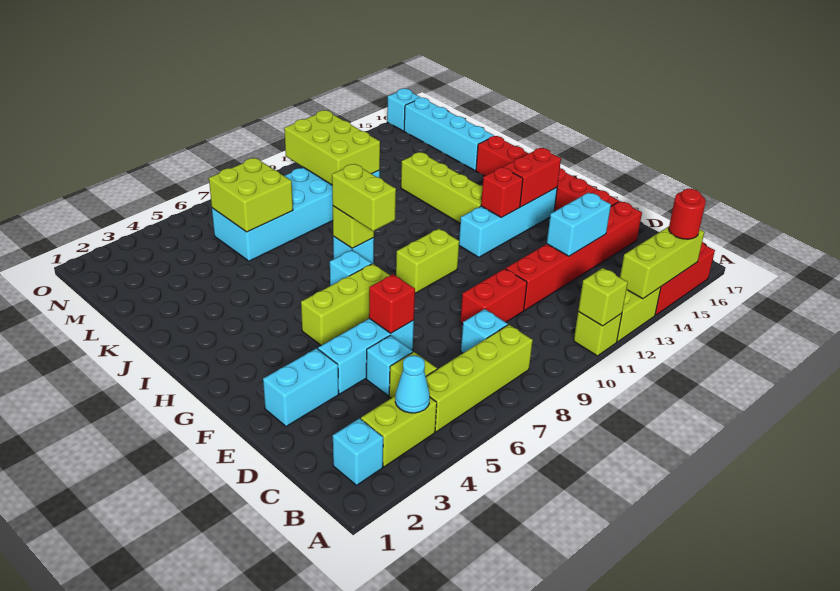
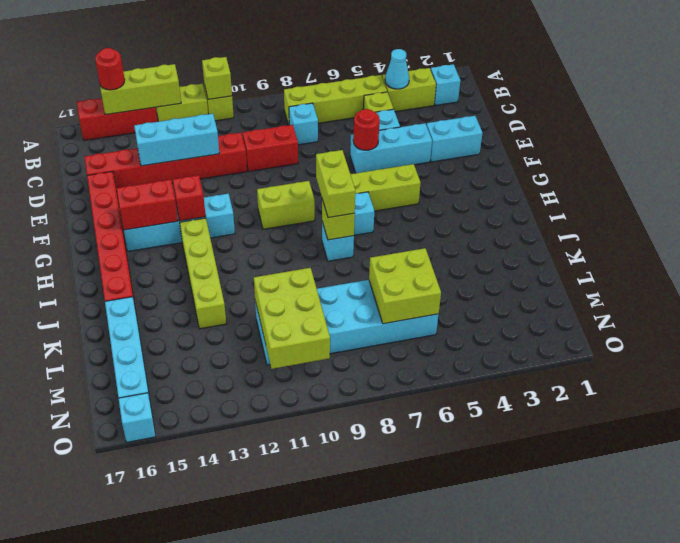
cyan 1x2 brick [547,193,611,256] -> cyan 1x3 brick [134,114,219,166]
red 1x1 brick [369,274,415,333] -> red 1x1 round brick [353,109,380,150]

